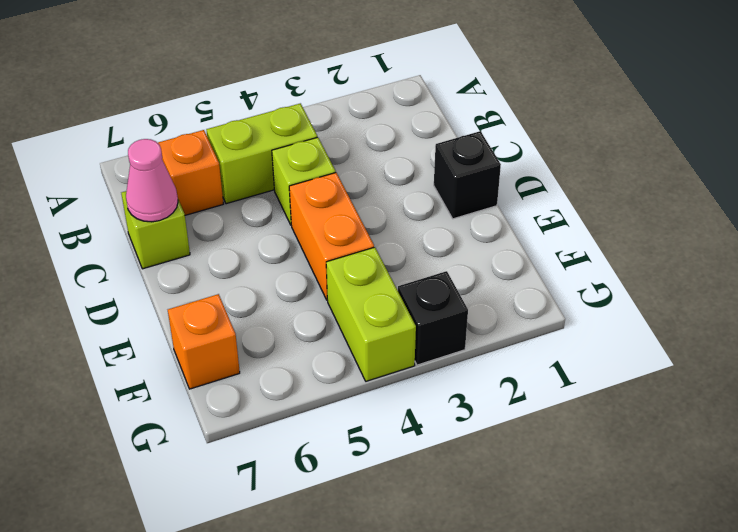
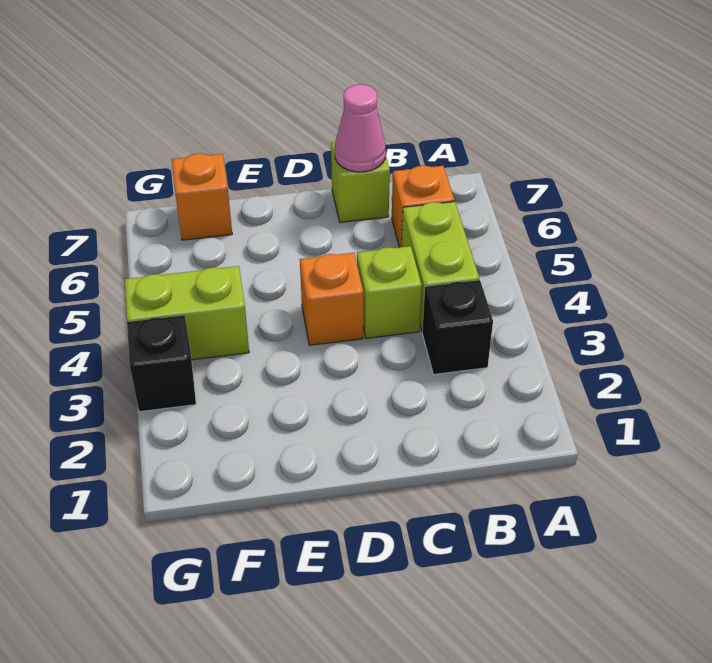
black 1x1 brick [434,131,501,219] -> black 1x1 brick moved to [422,280,493,374]
orange 1x2 brick [289,173,374,300] -> orange 1x1 brick [300,253,363,345]

